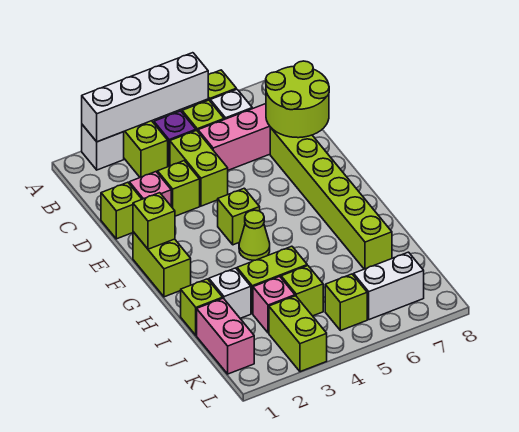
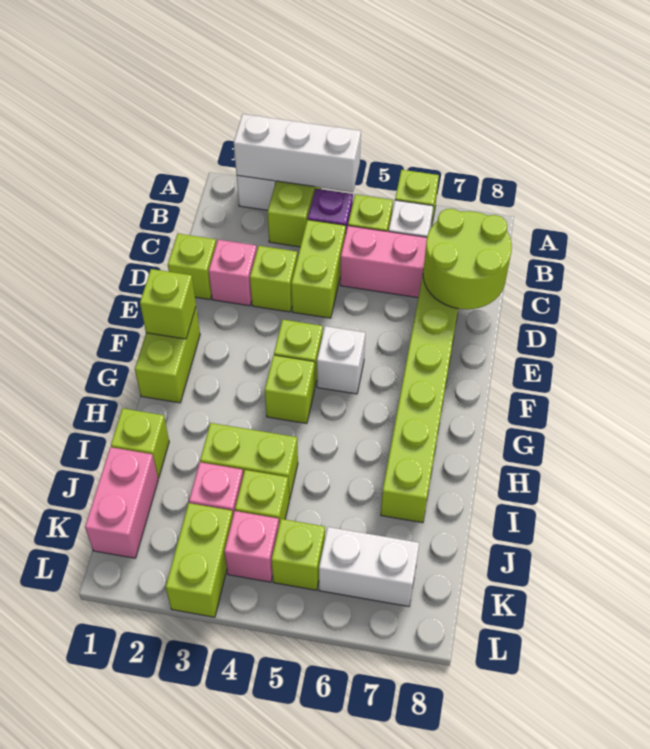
white 1x4 brick [82,53,208,142] -> white 1x3 brick [234,114,361,192]
lime 1x1 cone [239,210,270,260] -> lime 1x1 brick [265,355,315,424]
white 1x1 brick [209,268,251,318] -> white 1x1 brick moved to [317,326,365,394]
none -> pink 1x1 brick [224,511,279,582]

